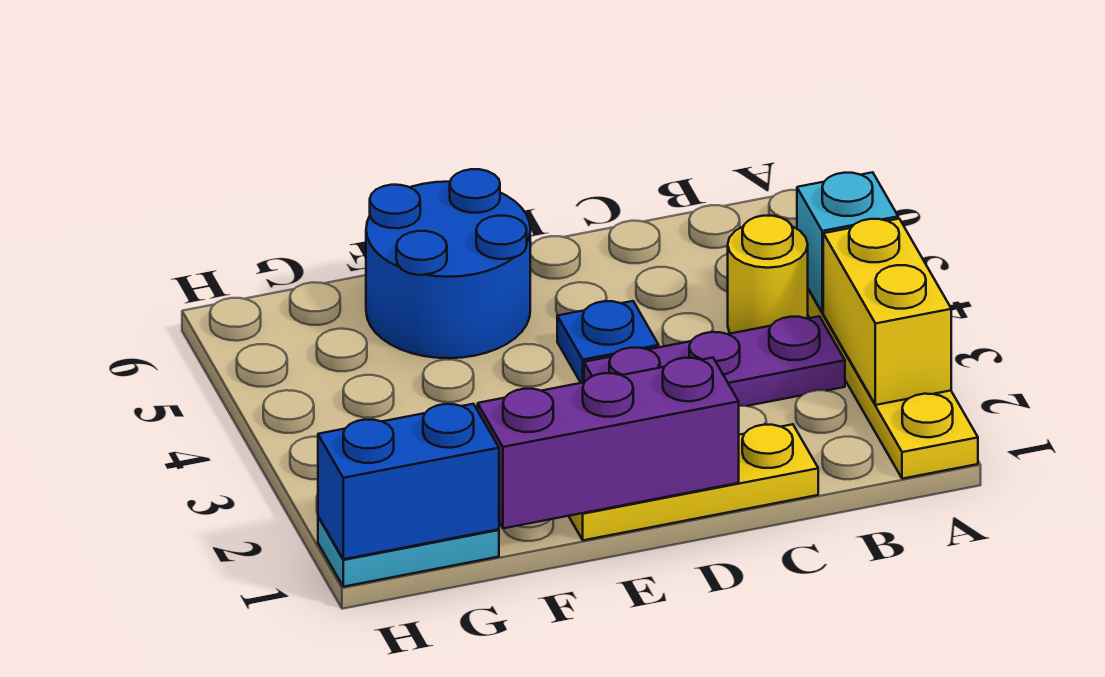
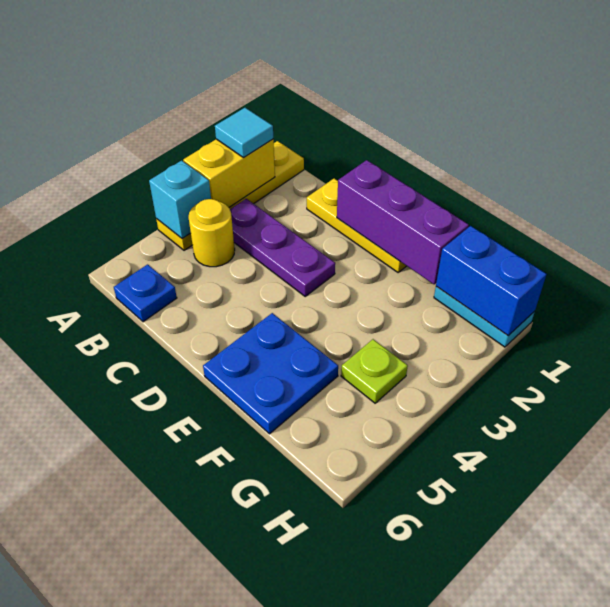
none -> cyan 1x1 tile [215,108,273,158]
blue 1x1 plate [557,301,659,383] -> blue 1x1 plate moved to [114,264,177,322]
blue 2x2 round brick [366,169,530,358] -> blue 2x2 plate [203,313,338,434]
none -> lime 1x1 plate [341,339,408,403]

